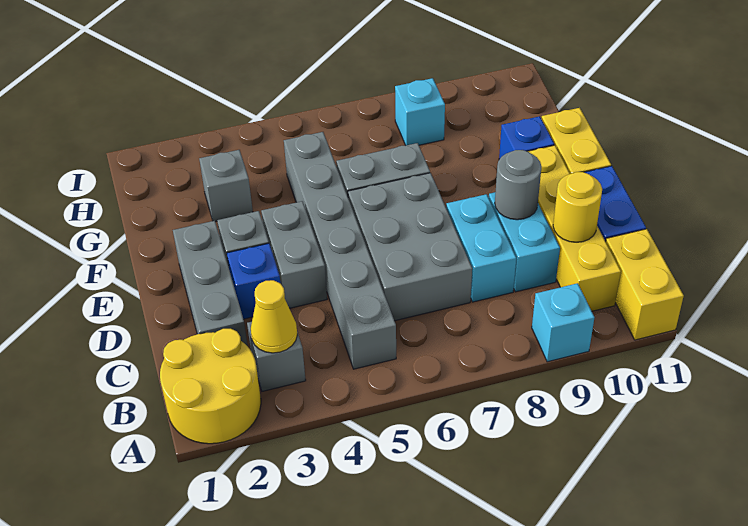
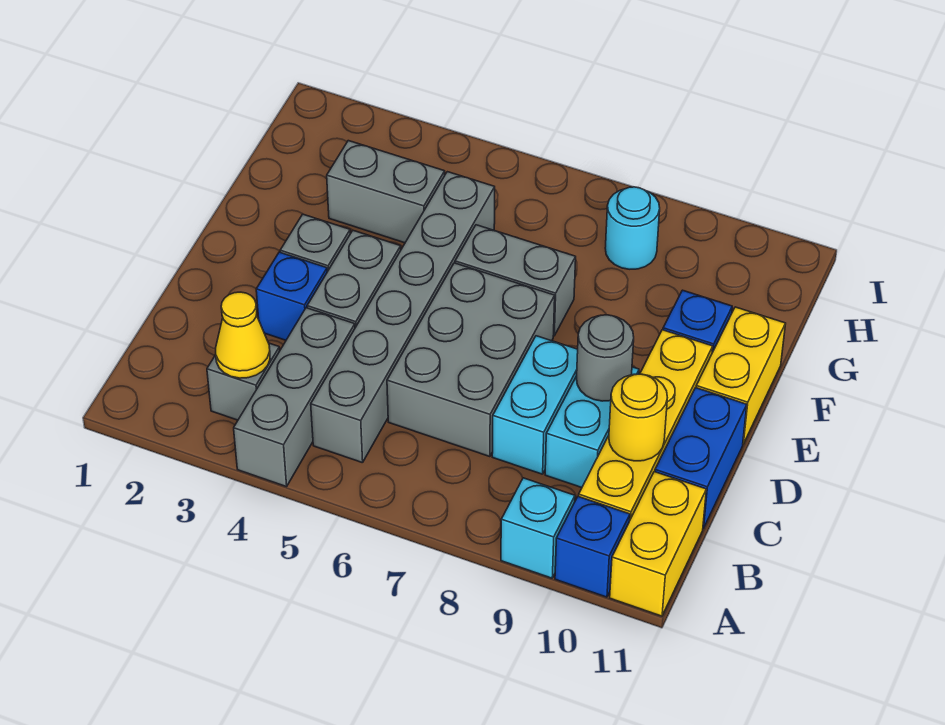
yellow 2x2 round brick [160,329,261,444] -> none
none -> blue 1x1 brick [555,496,630,597]
grey 1x3 brick [173,221,248,346] -> grey 1x3 brick moved to [234,308,355,487]
grey 1x1 brick [199,150,253,222] -> grey 1x2 brick [327,141,445,243]
cyan 1x1 brick [395,78,445,145] -> cyan 1x1 round brick [605,187,660,269]

